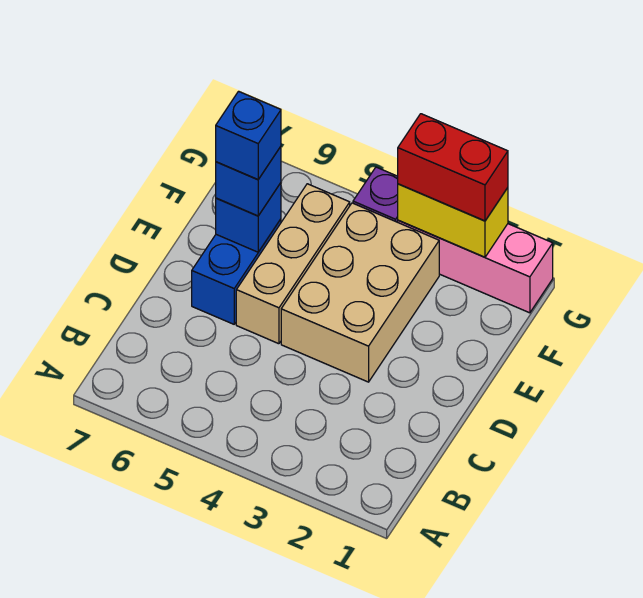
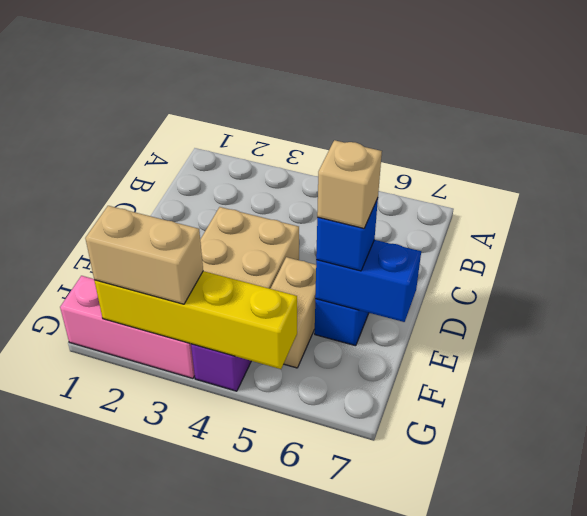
tan 1x3 brick [236,184,350,344] -> tan 1x2 brick [271,257,316,368]
blue 1x1 brick [216,183,281,252] -> blue 1x2 brick [315,240,421,322]
blue 1x1 brick [216,91,281,180] -> tan 1x1 brick [317,140,382,228]
yellow 1x2 brick [398,184,508,257] -> yellow 1x4 brick [95,271,297,369]
red 1x2 brick [398,114,508,221] -> tan 1x2 brick [85,206,203,304]

